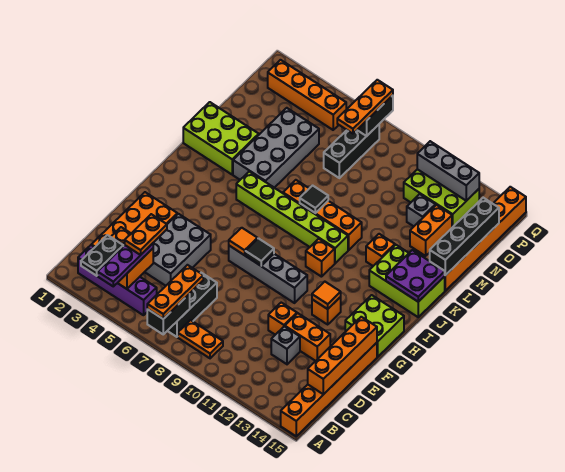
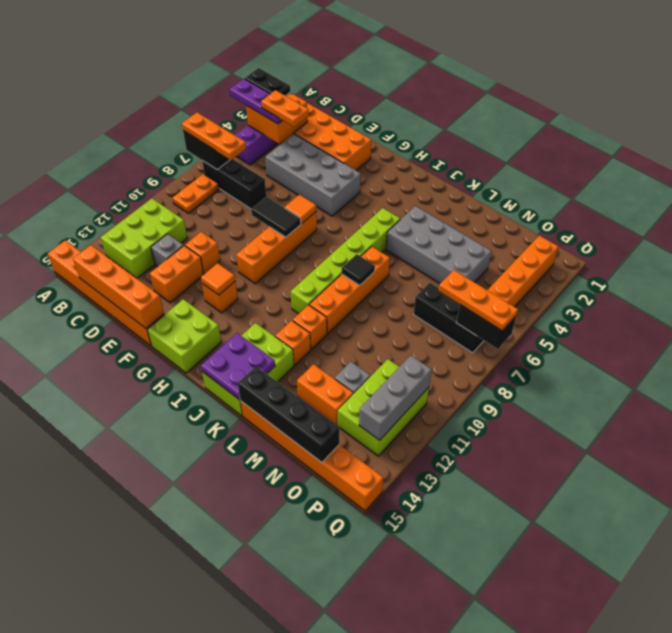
grey 2x3 brick [145,214,211,286] -> grey 2x4 brick [265,134,361,216]
grey 1x4 brick [229,246,307,303] -> orange 1x4 brick [236,212,317,284]
black 1x1 tile [245,238,274,266] -> black 1x2 tile [251,197,301,237]
orange 1x1 brick [306,239,335,277] -> orange 1x1 brick moved to [293,305,327,349]
lime 2x3 brick [183,102,259,174] -> lime 2x3 brick moved to [101,198,187,278]

